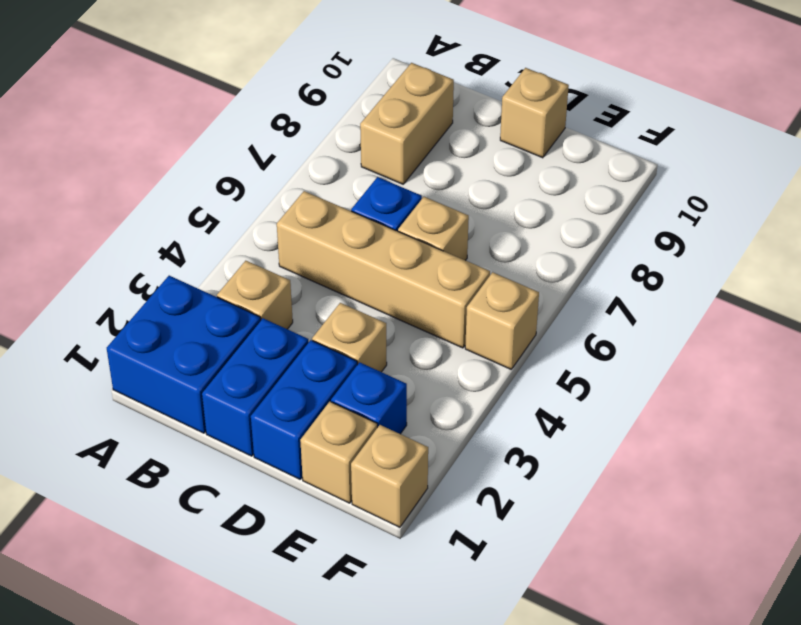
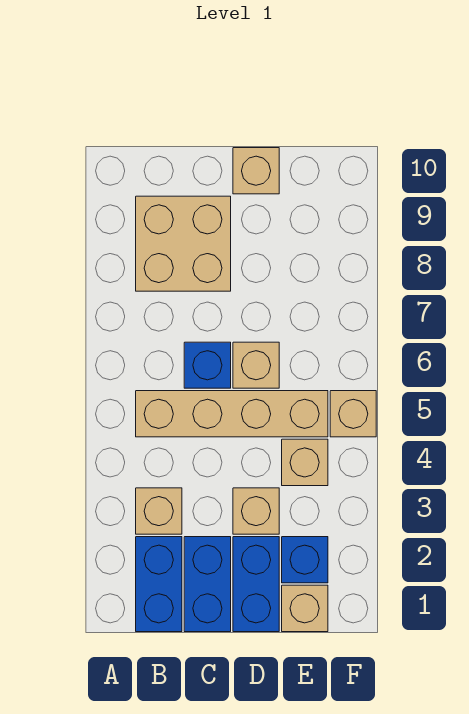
blue 2x2 brick [107,276,261,433] -> blue 1x2 brick [136,537,182,632]
tan 1x2 brick [360,63,454,184] -> tan 2x2 brick [136,196,231,291]
tan 1x1 brick [351,425,428,527] -> tan 1x1 brick moved to [282,439,328,486]

